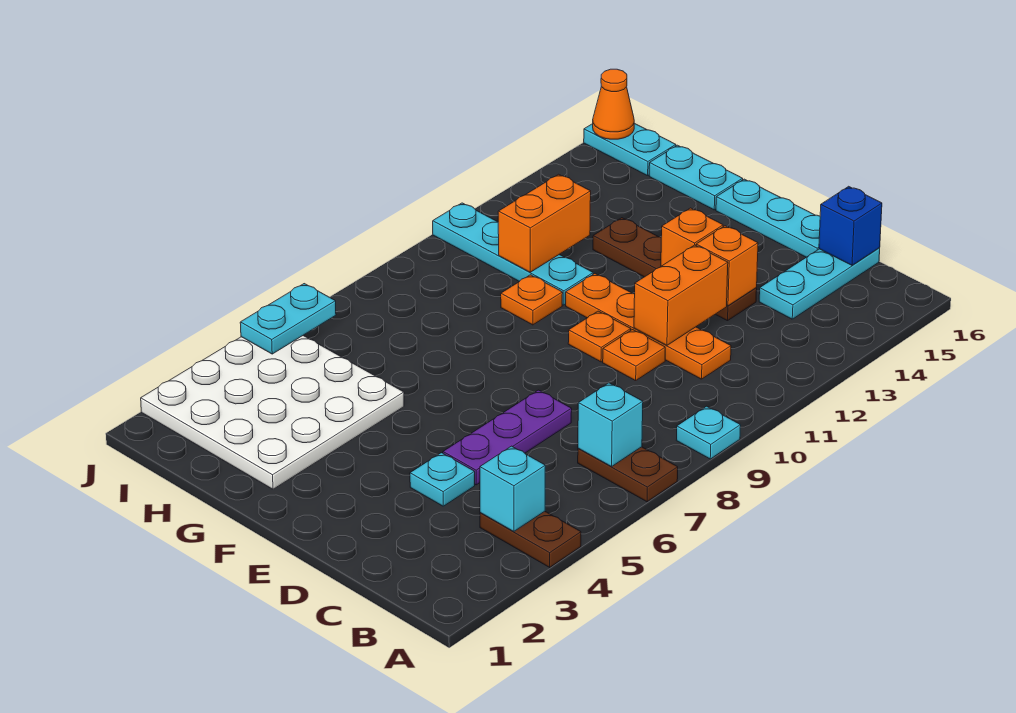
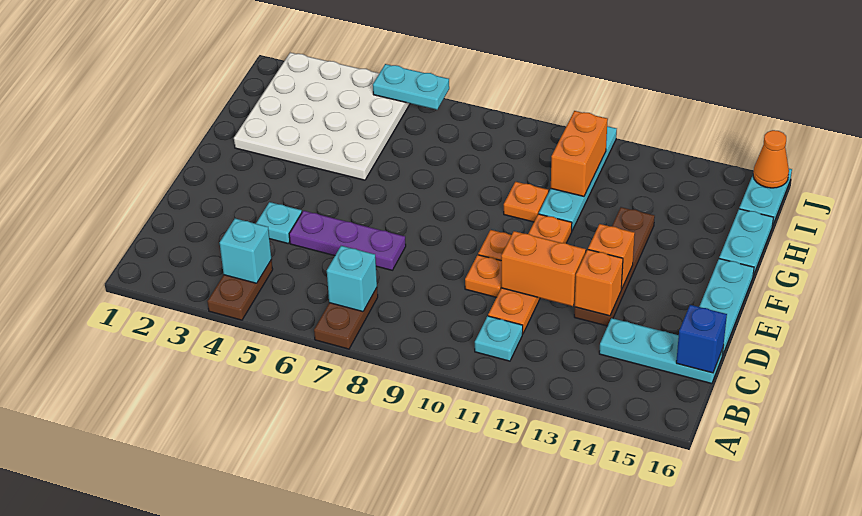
cyan 1x1 plate [676,406,741,459] -> cyan 1x1 plate moved to [475,316,523,361]
orange 1x2 brick [498,174,591,272] -> orange 1x2 brick turned to [551,111,608,196]

